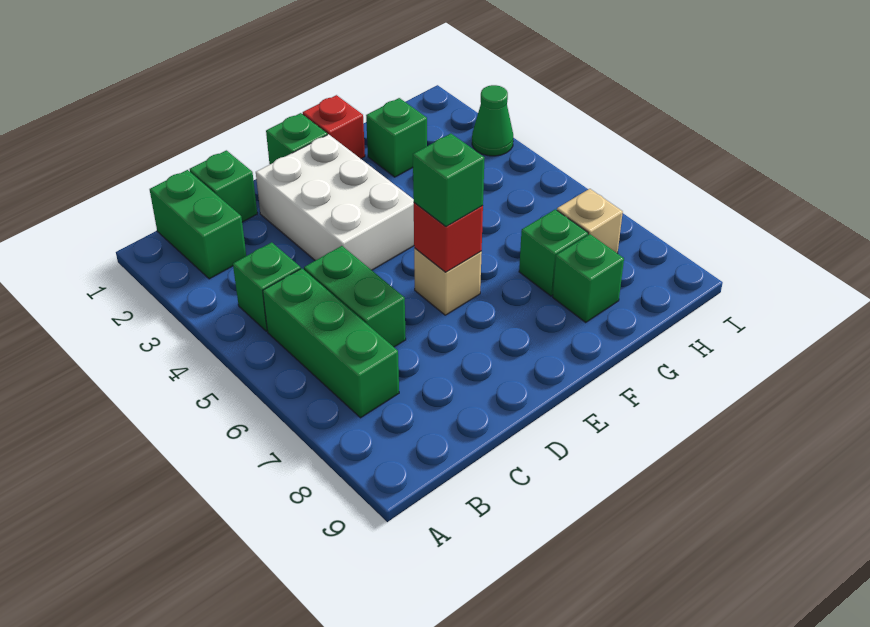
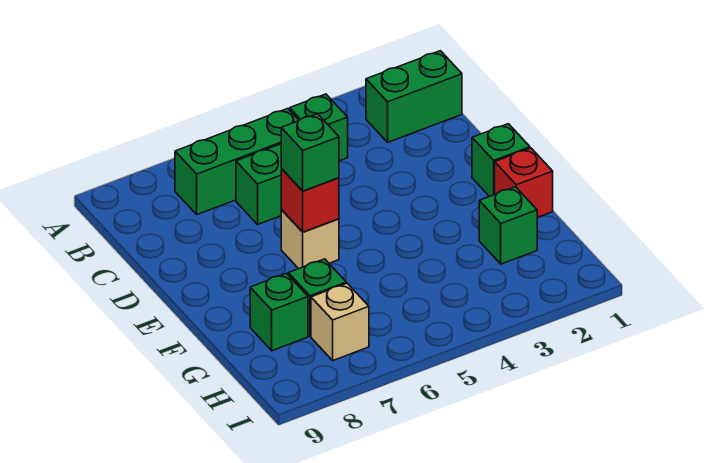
green 1x1 brick [190,150,257,222] -> none
white 2x3 brick [256,134,414,270] -> none
green 1x1 cone [472,85,513,156] -> none

